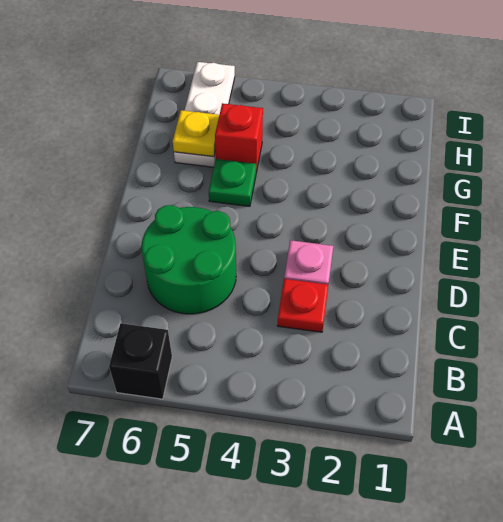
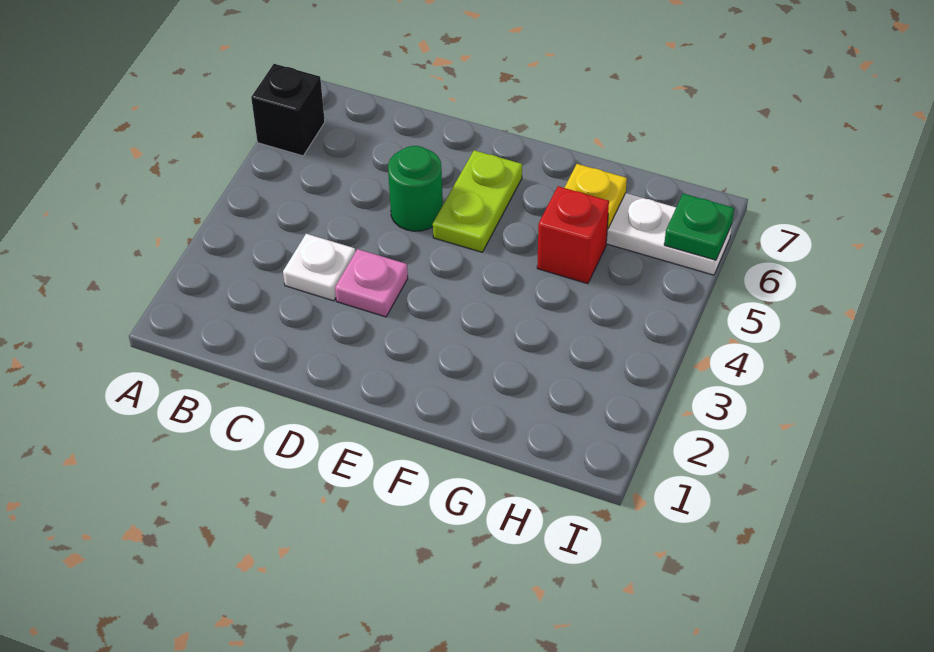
red 1x1 plate [277,279,328,332] -> white 1x1 plate [283,234,355,301]
green 2x2 round brick [142,205,236,314] -> green 1x1 round brick [388,146,443,231]
none -> lime 1x2 plate [433,150,522,252]
green 1x1 plate [209,159,256,206] -> green 1x1 plate moved to [664,194,734,260]

